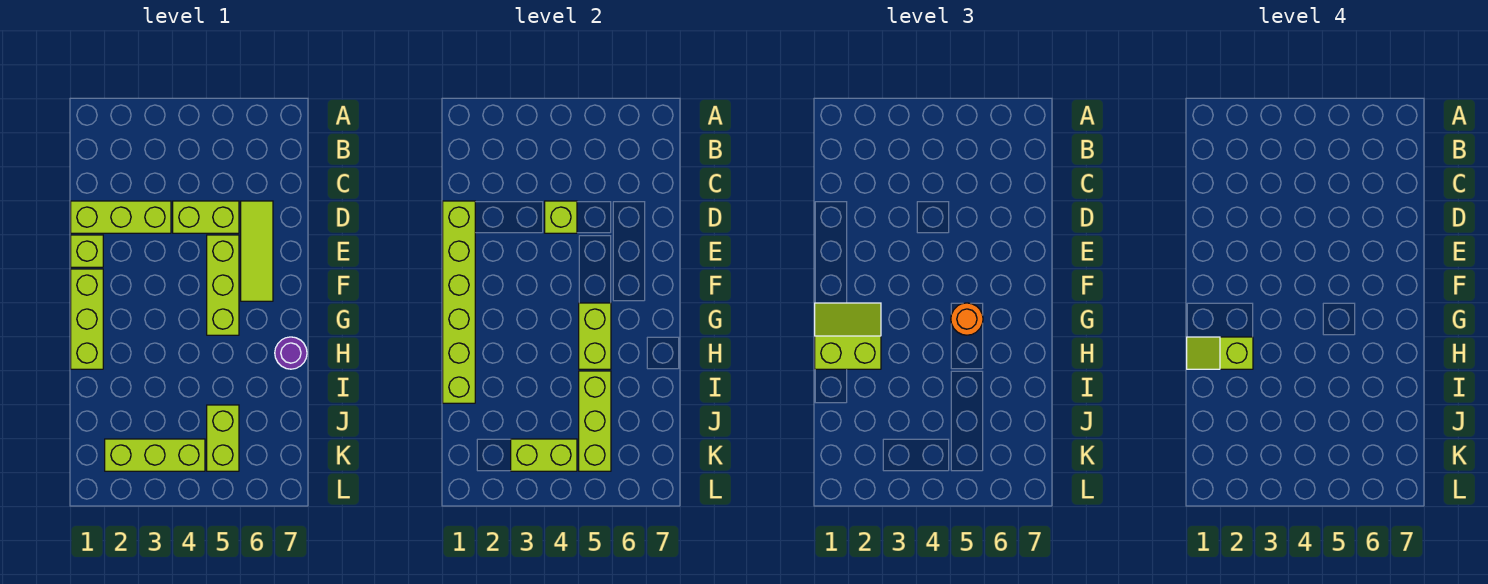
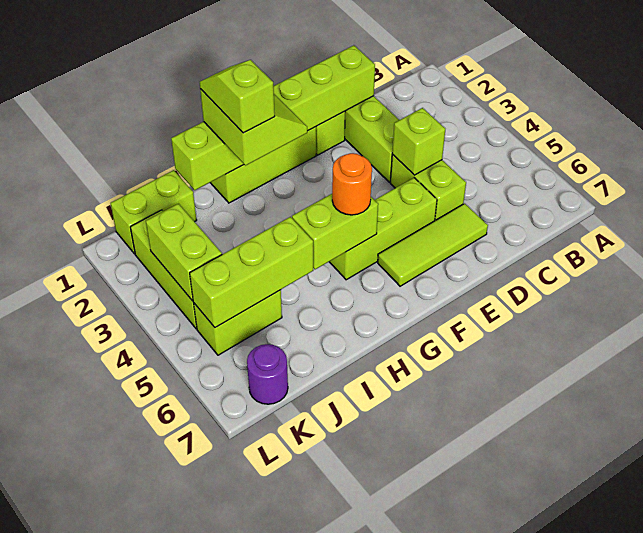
purple 1x1 round brick [275,337,307,369] -> purple 1x1 round brick moved to [247,344,288,404]
none -> lime 1x2 brick [111,170,197,254]

